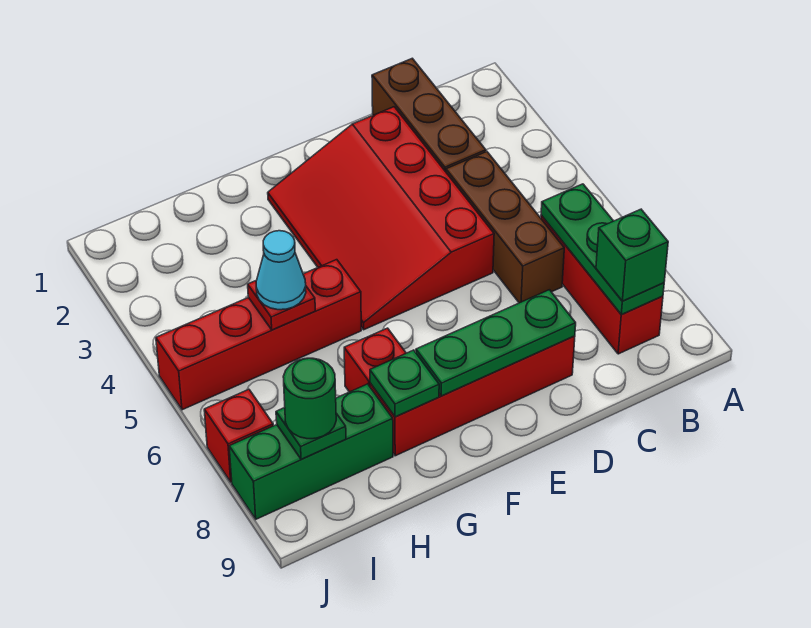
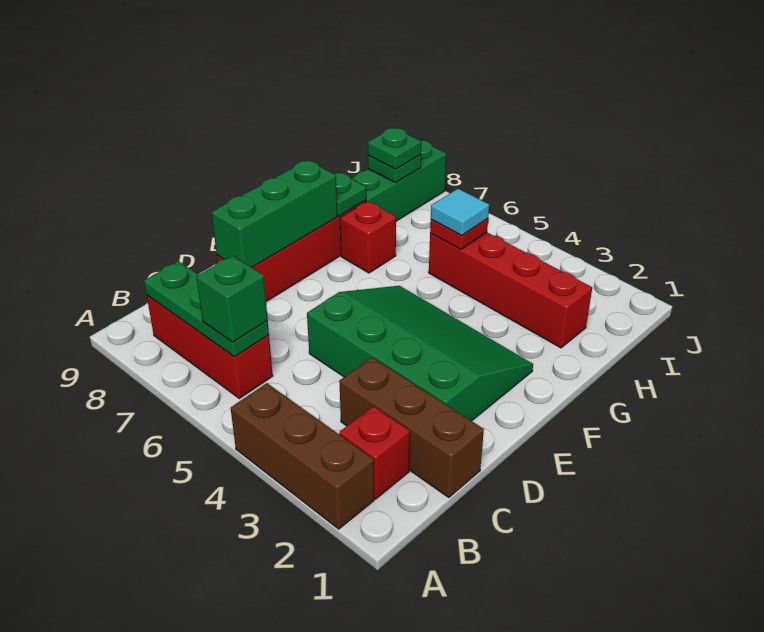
green 1x1 brick [596,209,668,301] -> green 1x1 brick moved to [196,256,268,342]
brown 1x3 brick [446,152,564,303] -> brown 1x3 brick moved to [231,383,374,529]
red 3x4 slope [268,107,494,330] -> green 3x4 slope [307,286,533,421]
green 1x3 plate [416,290,576,396] -> green 1x3 brick [212,160,337,267]
red 1x4 brick [156,260,361,410] -> red 1x4 brick turned to [429,232,592,348]
cyan 1x1 cone [256,231,306,310] -> cyan 1x1 tile [431,189,489,236]
green 1x1 round brick [283,358,336,439] -> green 1x1 plate [368,128,421,169]
red 1x1 brick [204,389,273,482] -> red 1x1 brick moved to [339,406,410,499]

